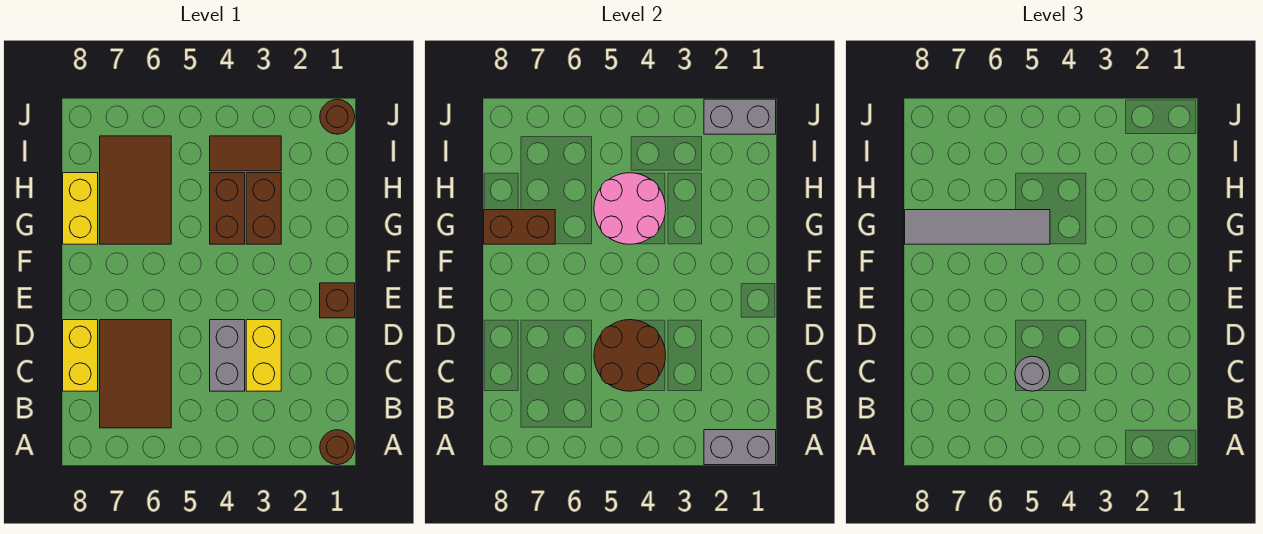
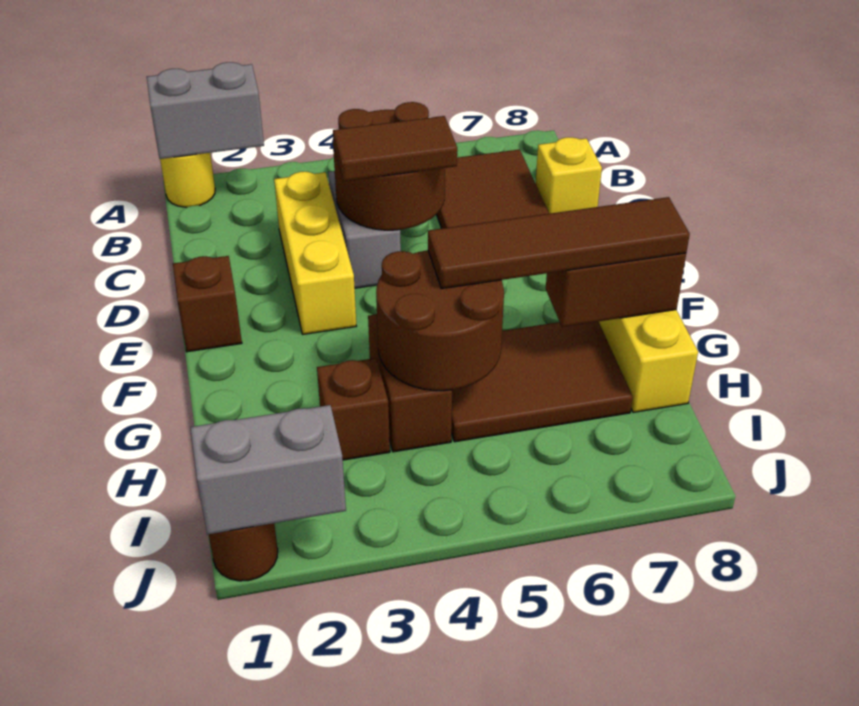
brown 1x1 round brick [320,430,355,465] -> yellow 1x1 round brick [160,153,215,207]
yellow 1x2 brick [246,320,281,391] -> yellow 1x3 brick [274,172,356,334]
grey 1x1 round brick [1015,356,1050,391] -> none
yellow 1x2 brick [63,320,98,391] -> yellow 1x1 brick [536,137,602,214]
brown 1x2 brick [246,173,281,244] -> brown 1x1 brick [317,358,390,460]
pink 2x2 round brick [594,173,666,244] -> brown 2x2 round brick [376,250,504,391]
grey 1x4 tile [905,210,1050,244] -> brown 1x4 tile [428,197,690,289]
brown 2x3 tile [100,136,171,244] -> brown 2x3 tile turned to [451,322,633,442]
brown 1x2 tile [210,136,281,171] -> brown 1x2 tile moved to [333,116,457,181]

